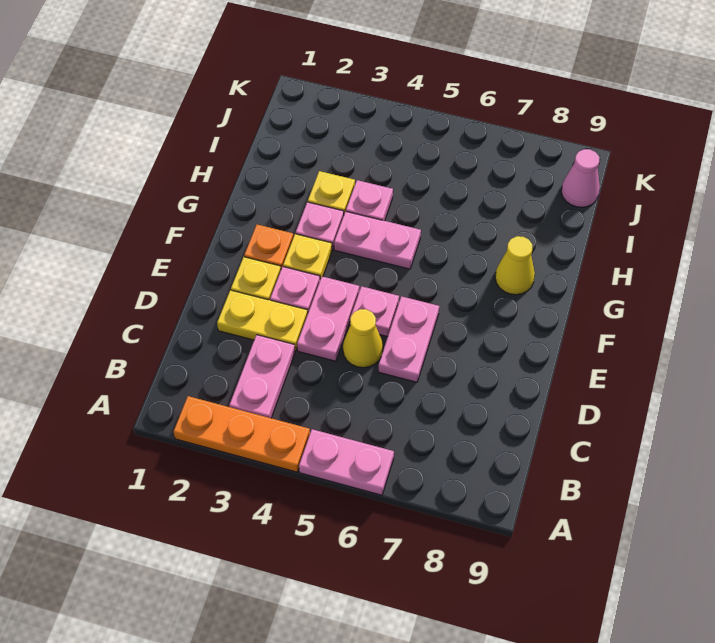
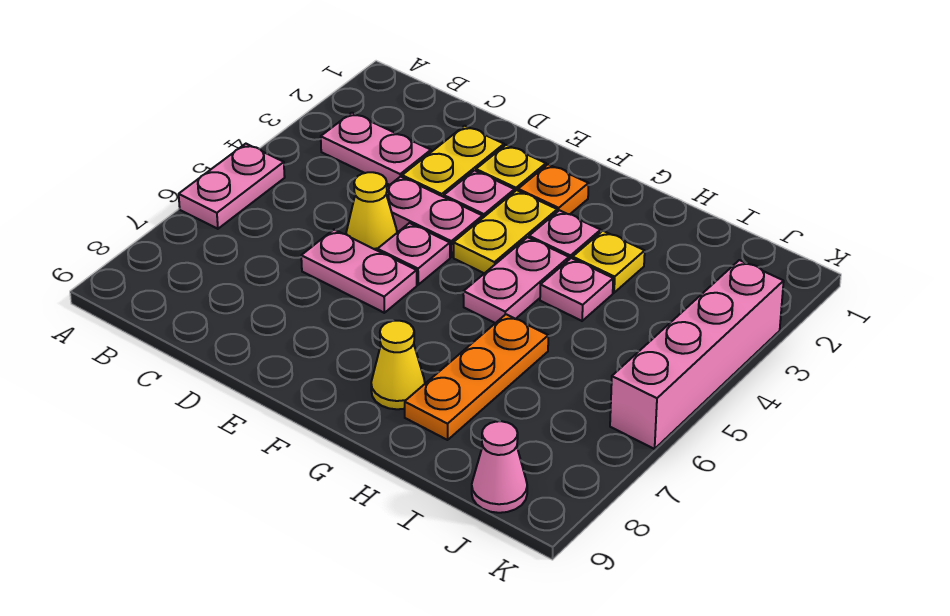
orange 1x3 plate [174,396,310,472] -> orange 1x3 plate moved to [405,314,548,440]
yellow 1x1 plate [283,234,332,280] -> yellow 1x2 plate [453,190,557,273]
none -> pink 1x4 brick [610,260,784,449]

